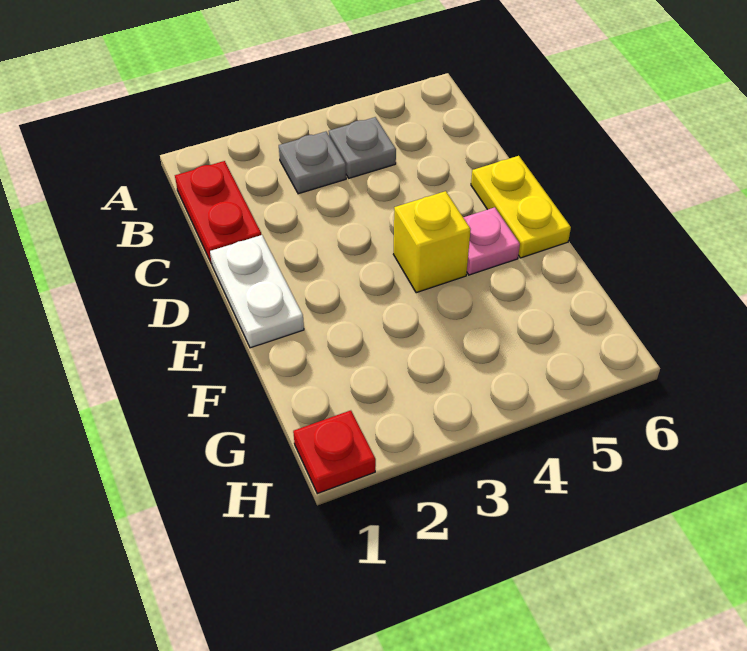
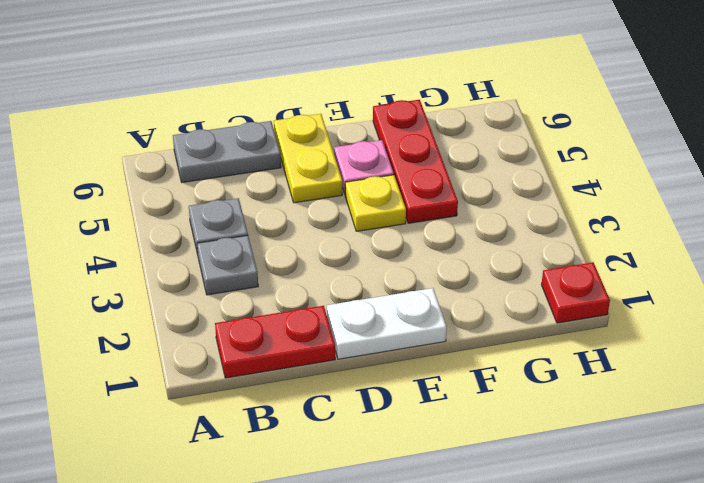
none -> grey 1x2 plate [173,121,281,182]
yellow 1x2 plate [471,156,571,258] -> yellow 1x2 plate turned to [274,114,342,203]
yellow 1x1 brick [393,191,471,293] -> yellow 1x1 plate [345,175,406,231]
none -> red 1x3 plate [373,100,458,223]

